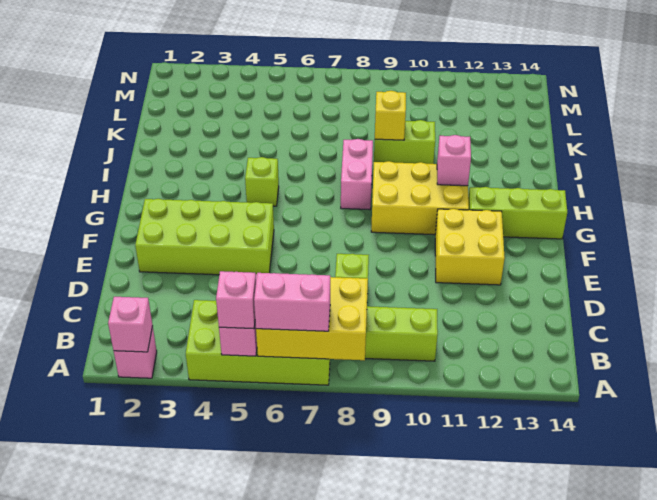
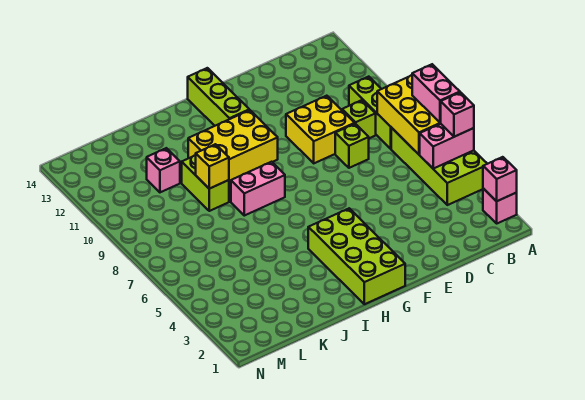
lime 2x4 brick [135,199,274,275] -> lime 2x4 brick moved to [308,208,405,304]
yellow 2x2 brick [435,209,505,285] -> yellow 2x2 brick moved to [286,96,355,163]
yellow 2x3 brick [371,161,469,235] -> yellow 2x3 brick turned to [188,110,278,182]
lime 1x1 brick [245,157,279,206] -> lime 1x1 brick moved to [342,100,376,138]
pink 1x1 brick [437,135,471,186] -> pink 1x1 brick moved to [147,148,180,192]

